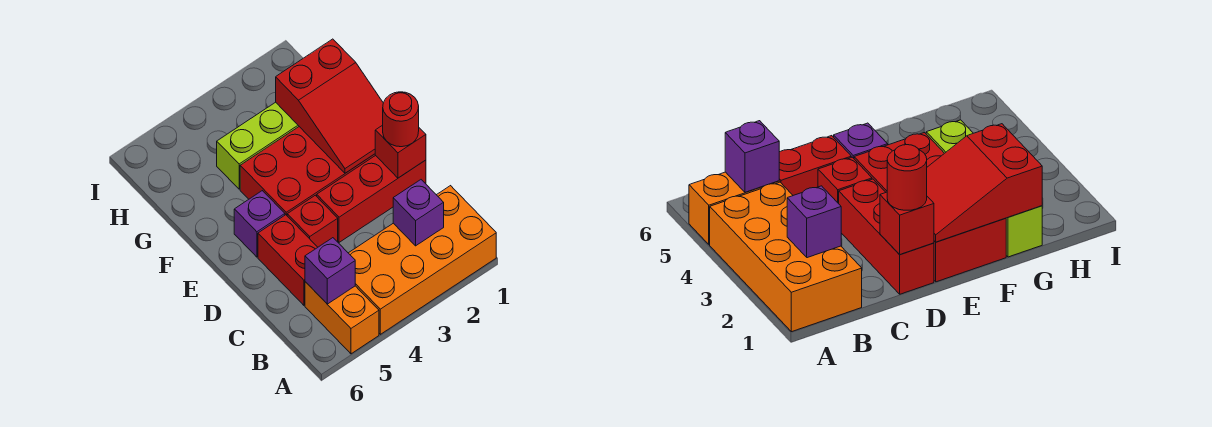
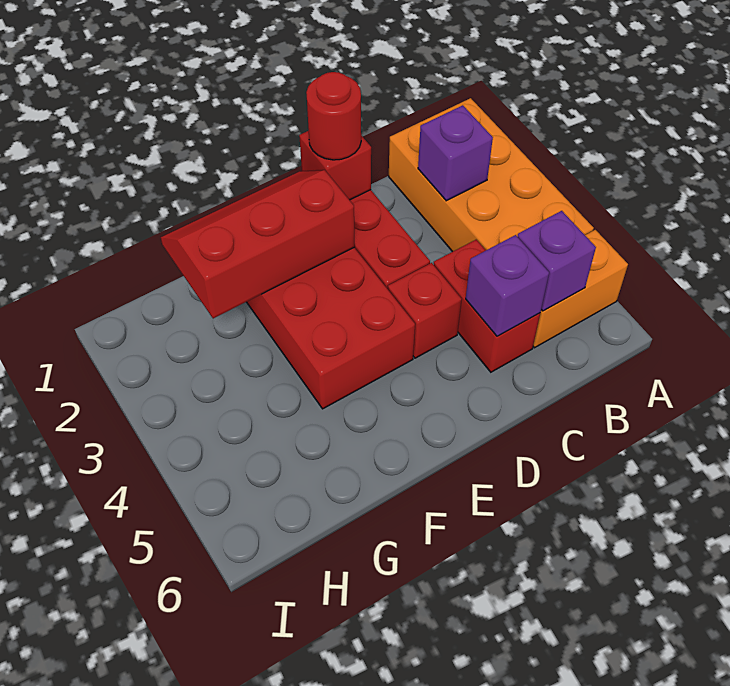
red 1x2 brick [258,215,318,305] -> red 1x2 brick turned to [434,240,540,372]
red 2x3 slope [276,39,383,173] -> red 2x3 slope turned to [161,170,355,318]
purple 1x1 brick [234,191,285,257] -> purple 1x1 brick moved to [466,235,549,336]
lime 1x4 brick [217,102,299,189] -> none

